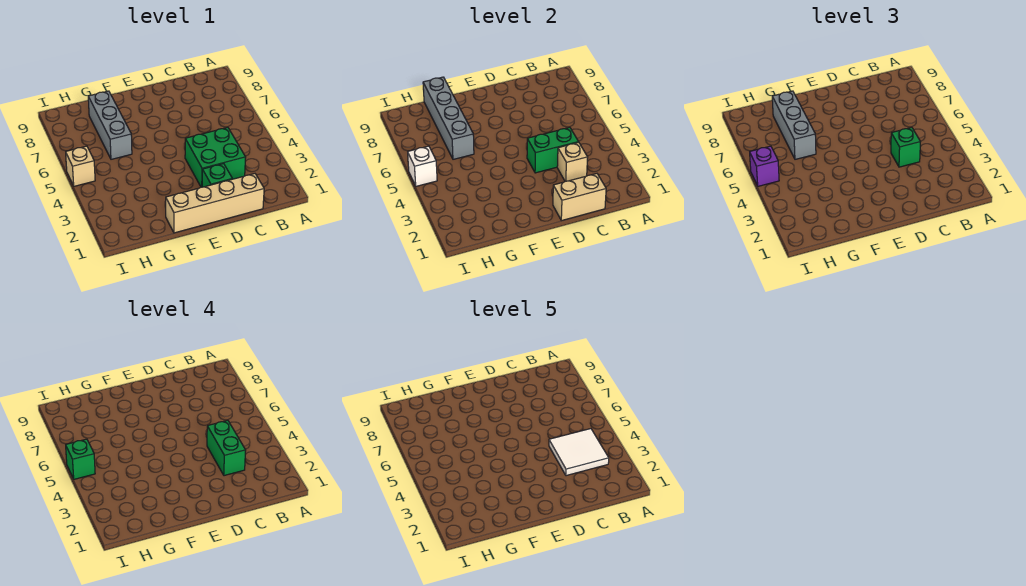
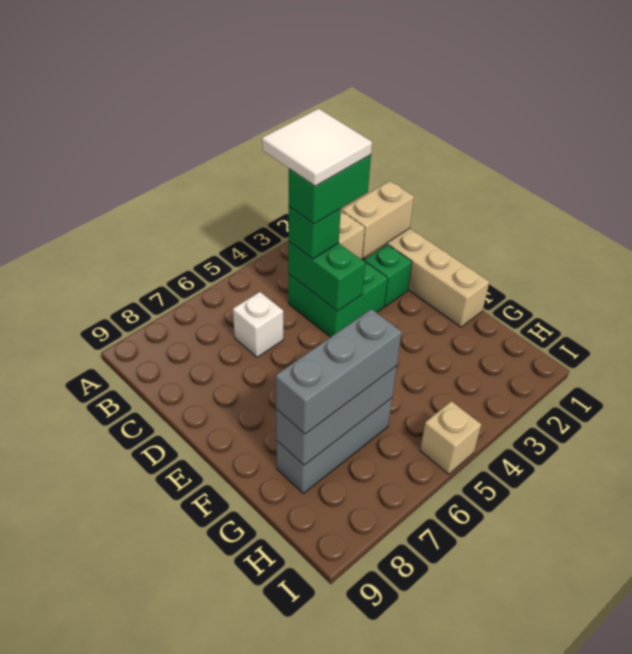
tan 1x2 brick [553,174,606,221] -> tan 1x2 brick turned to [342,181,414,258]
grey 1x4 brick [423,77,474,159] -> grey 1x3 brick [276,366,397,465]
white 1x1 brick [408,146,437,186] -> white 1x1 brick moved to [233,292,283,357]
purple 1x1 brick [750,146,779,186] -> none
green 1x1 brick [66,439,95,479] -> none

